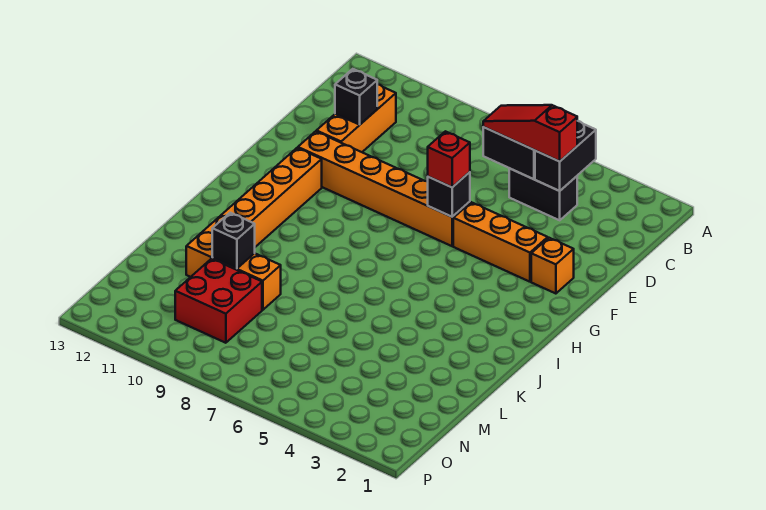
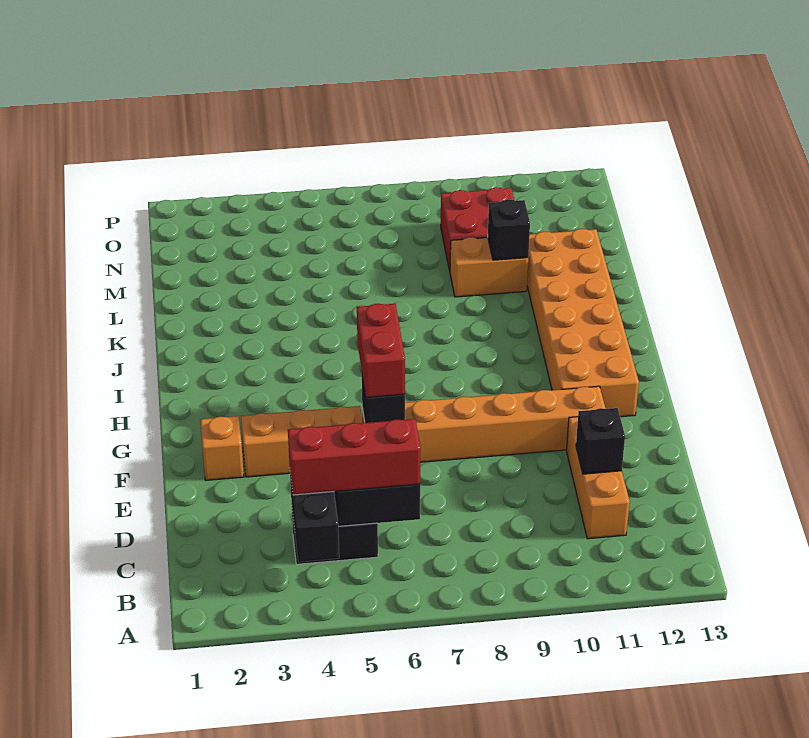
red 1x3 slope [483,105,577,161] -> red 1x3 brick [288,419,421,495]
red 1x1 brick [428,131,470,187] -> red 1x2 brick [357,304,405,397]
orange 1x6 brick [186,148,322,277] -> orange 2x6 brick [527,229,639,417]

